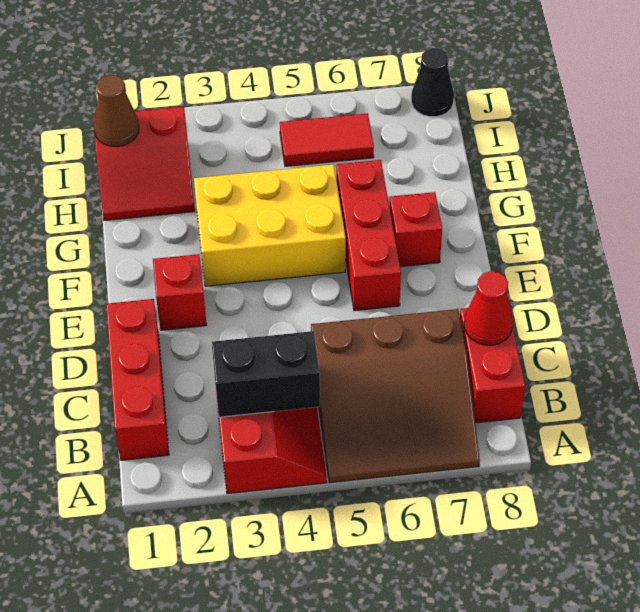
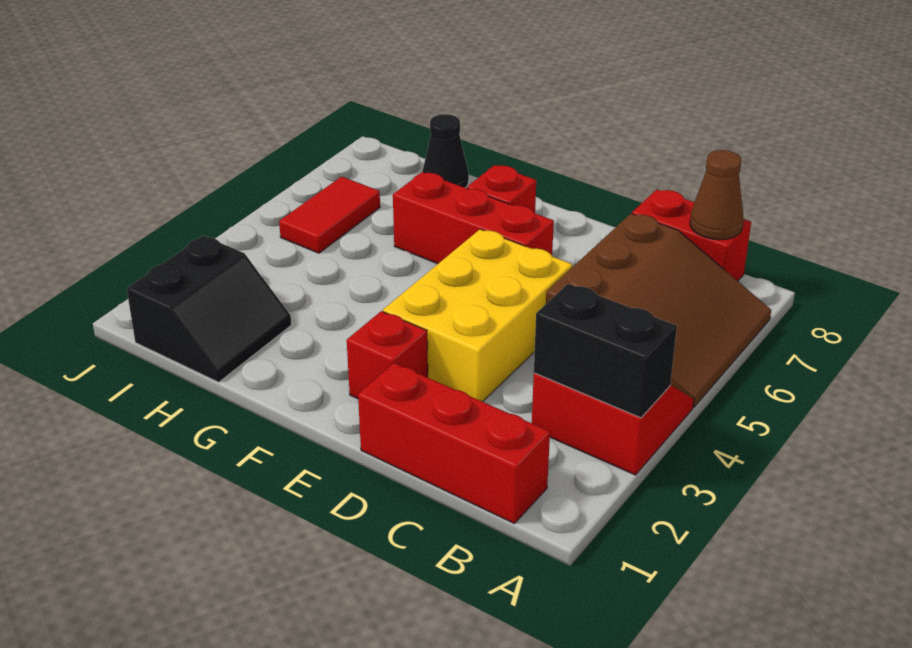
black 1x2 brick [212,331,320,417] -> black 1x2 brick turned to [534,284,677,418]
red 1x1 cone [464,271,513,345] -> none
yellow 2x3 brick [194,165,346,286] -> yellow 2x3 brick moved to [383,229,573,402]
red 2x2 slope [93,107,195,220] -> black 2x2 slope [127,236,291,382]
brown 1x1 cone [94,75,139,147] -> brown 1x1 cone moved to [690,150,744,240]
black 1x1 cone [411,48,454,117] -> black 1x1 cone moved to [422,114,469,188]

